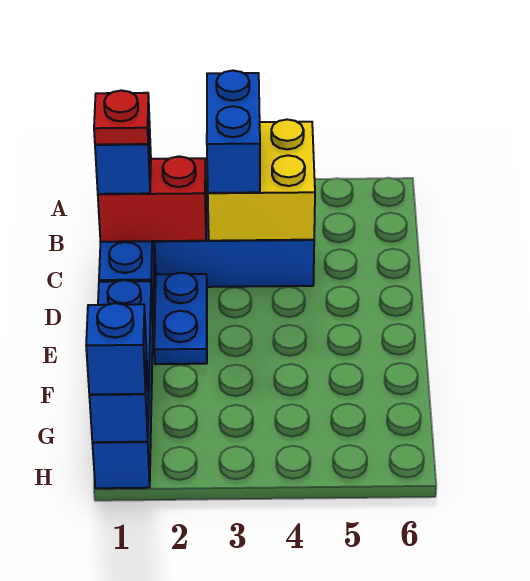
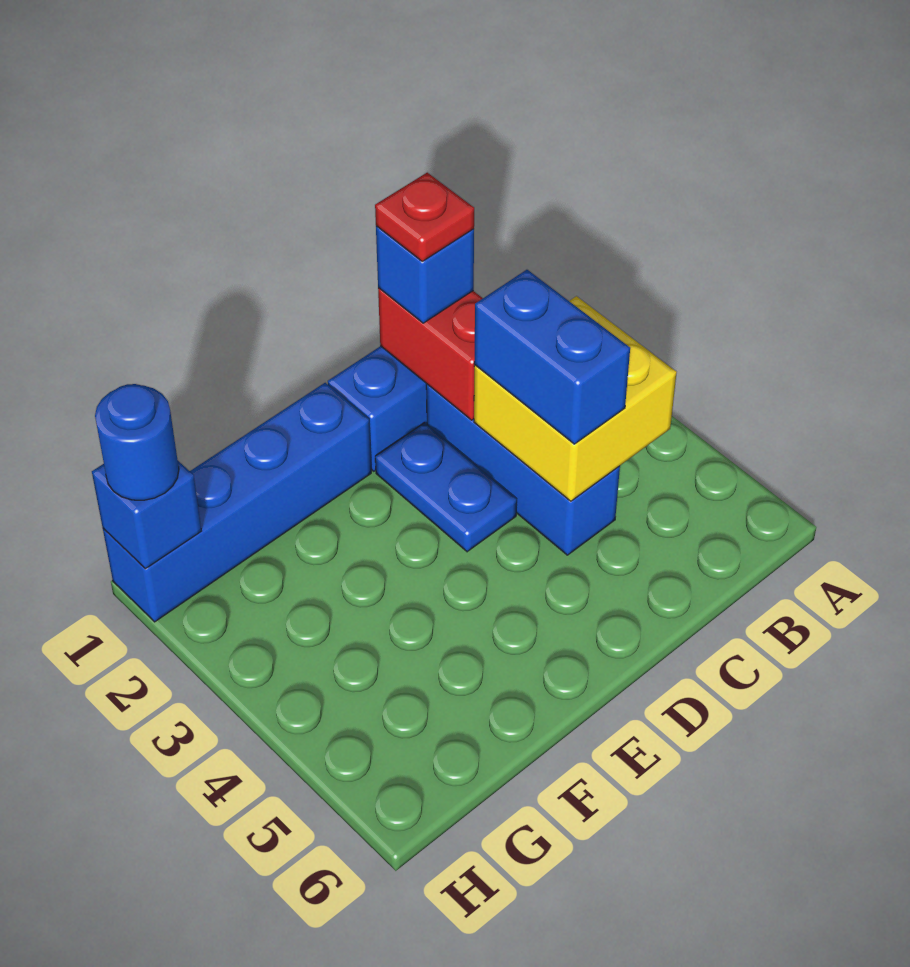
blue 1x2 brick [207,71,260,193] -> blue 1x2 brick turned to [474,270,630,444]
blue 1x2 plate [154,273,207,364] -> blue 1x2 plate turned to [375,423,517,552]
blue 1x1 brick [86,303,147,394] -> blue 1x1 round brick [95,384,179,500]

